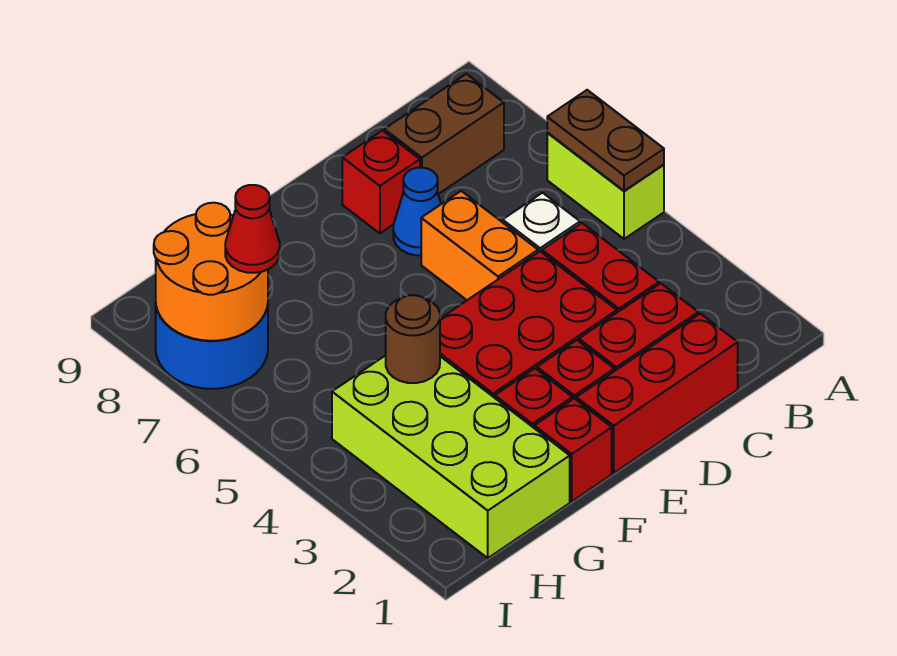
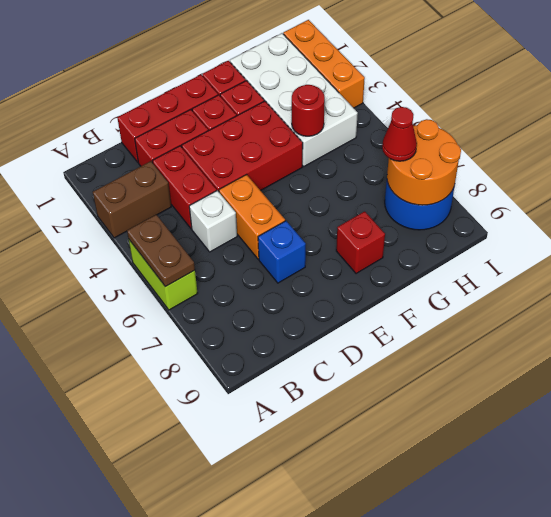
brown 1x2 brick [384,74,504,194] -> brown 1x2 brick moved to [93,161,171,238]
blue 1x1 cone [393,168,441,255] -> blue 1x1 brick [258,221,306,283]
red 1x1 brick [342,131,420,233] -> red 1x1 brick moved to [336,211,385,274]
lime 2x4 brick [332,355,570,558] -> white 2x4 brick [230,33,358,166]
brown 1x1 round brick [386,295,440,383] -> red 1x1 round brick [292,85,325,136]
none -> orange 1x3 brick [283,20,365,108]

